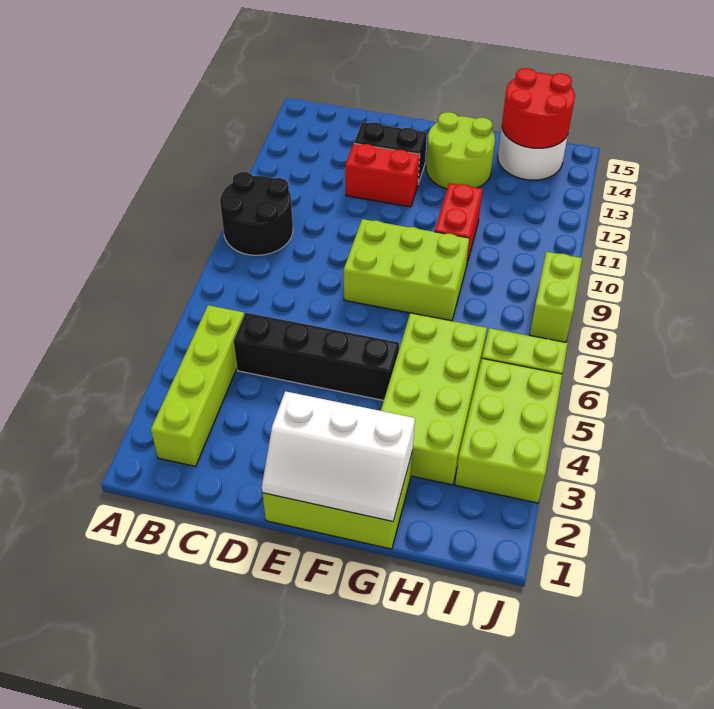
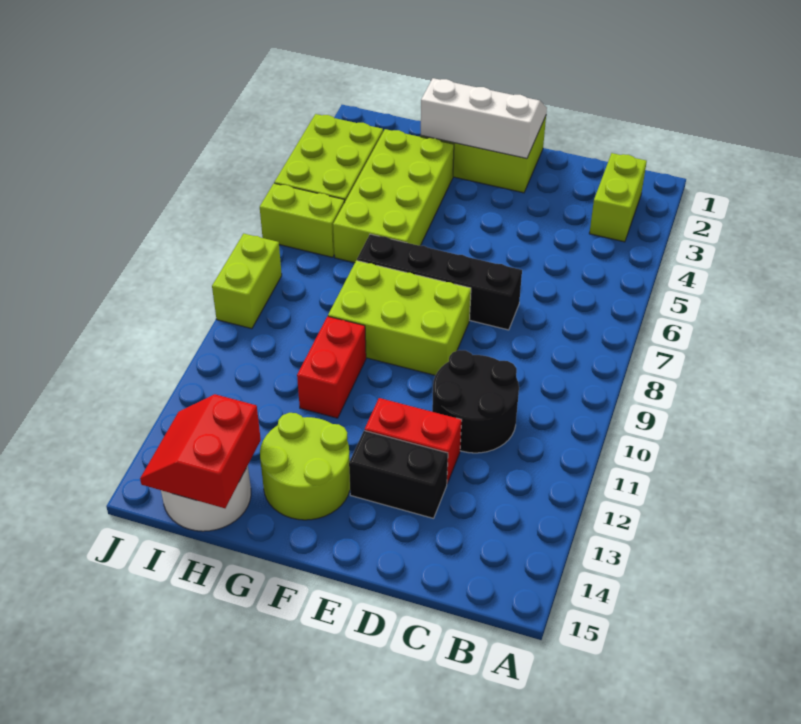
black 2x2 round brick [220,172,293,255] -> black 2x2 round brick moved to [432,350,519,453]
lime 1x4 brick [151,305,244,466] -> lime 1x2 brick [589,153,647,242]
black 1x4 brick [234,313,399,401] -> black 1x4 brick moved to [357,234,522,330]
red 2x2 round brick [502,68,575,148] -> red 2x2 slope [140,394,261,508]

